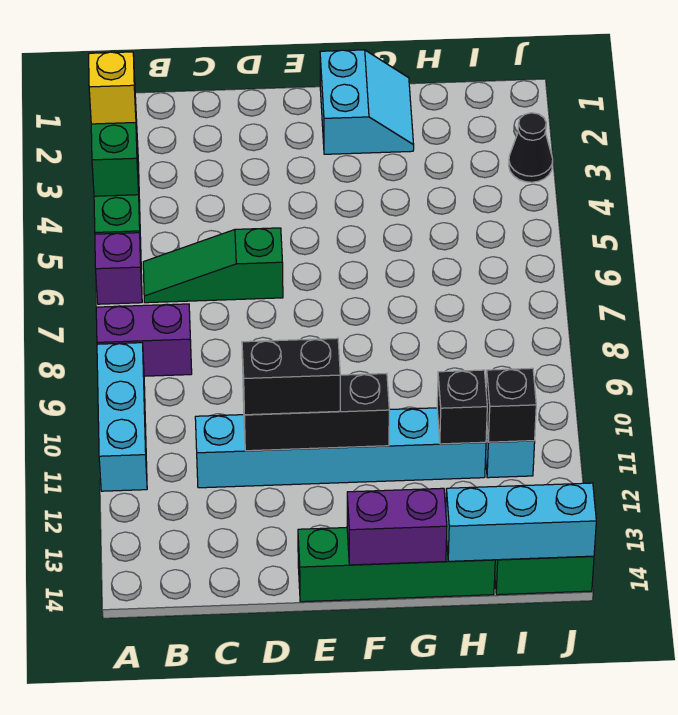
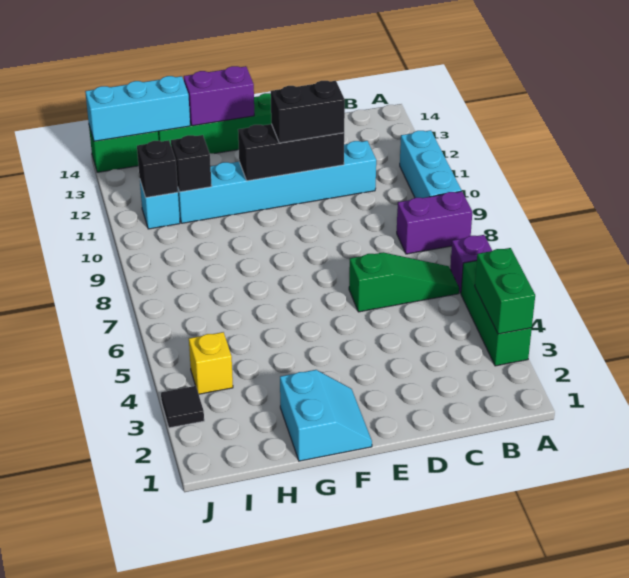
yellow 1x1 brick [89,52,136,124] -> yellow 1x1 brick moved to [189,332,233,394]
cyan 2x2 slope [320,50,414,154] -> cyan 2x2 slope turned to [280,370,372,461]
black 1x1 cone [509,113,553,182] -> black 1x1 tile [161,386,204,428]

